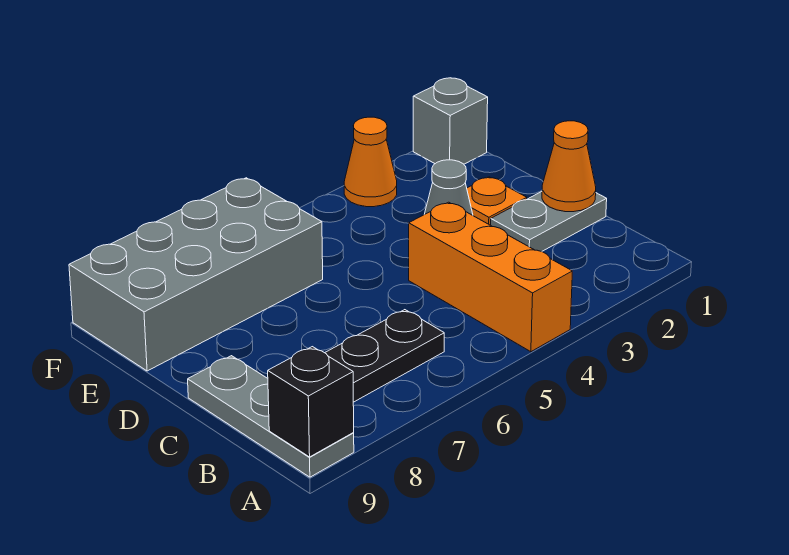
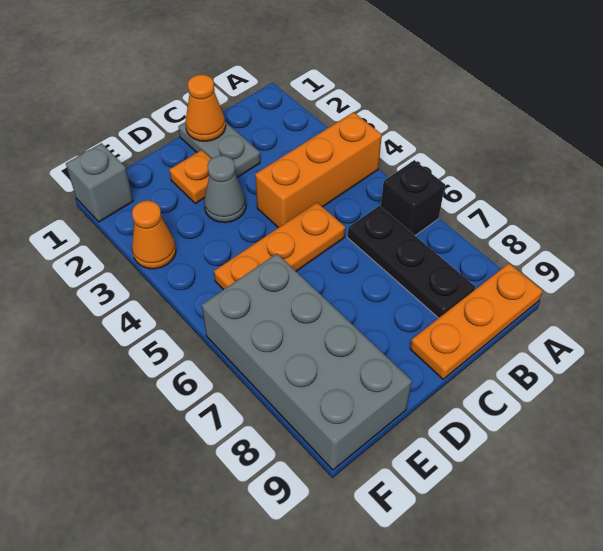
grey 1x3 plate [188,356,354,477] -> orange 1x3 plate [410,263,543,379]
black 1x1 brick [268,347,354,457] -> black 1x1 brick moved to [381,160,445,235]
none -> orange 1x3 plate [214,202,345,290]

